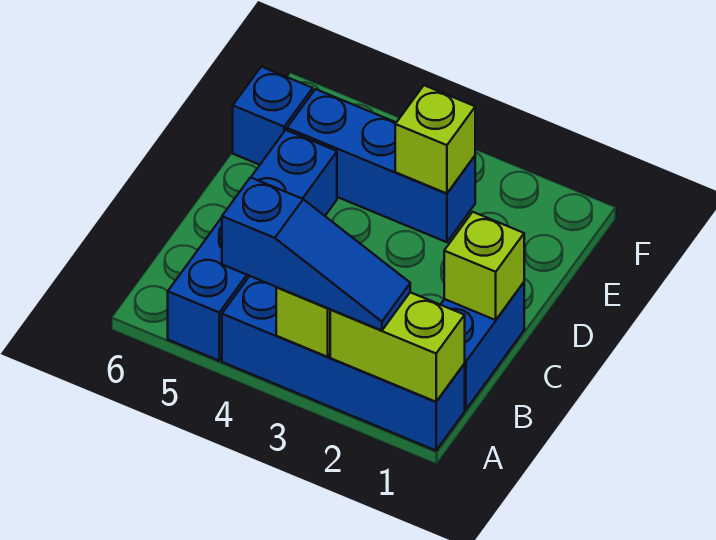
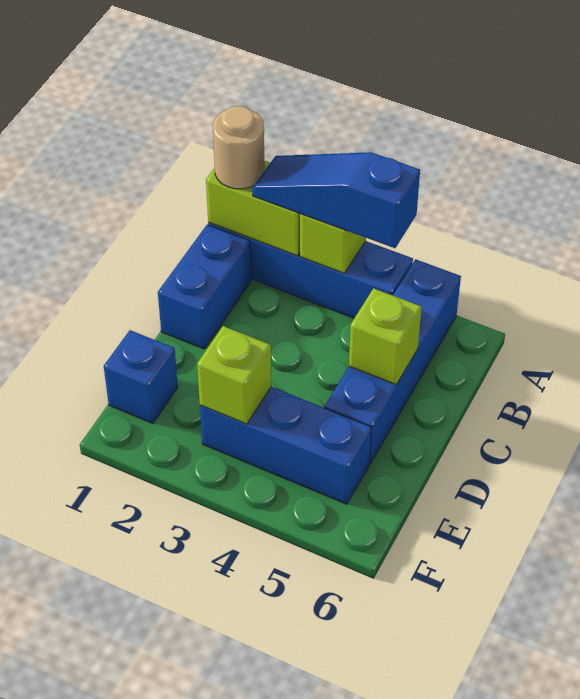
none -> tan 1x1 round brick [213,106,264,189]
lime 1x1 brick [444,212,524,320] -> lime 1x1 brick moved to [349,288,422,385]
blue 1x1 brick [233,67,313,165] -> blue 1x1 brick moved to [104,330,178,424]

